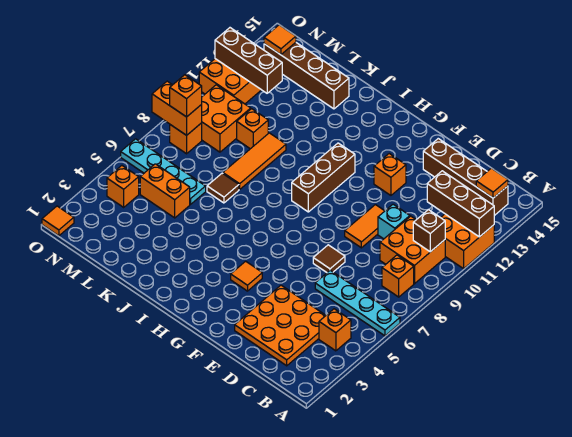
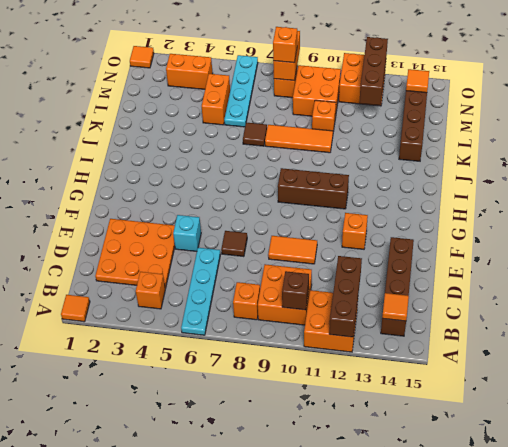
cyan 1x1 brick [378,204,410,239] -> cyan 1x1 brick moved to [173,215,201,251]
orange 1x1 tile [231,261,262,291] -> orange 1x1 tile moved to [61,295,90,322]
orange 1x1 brick [107,166,139,207] -> orange 1x2 brick [166,54,213,89]

